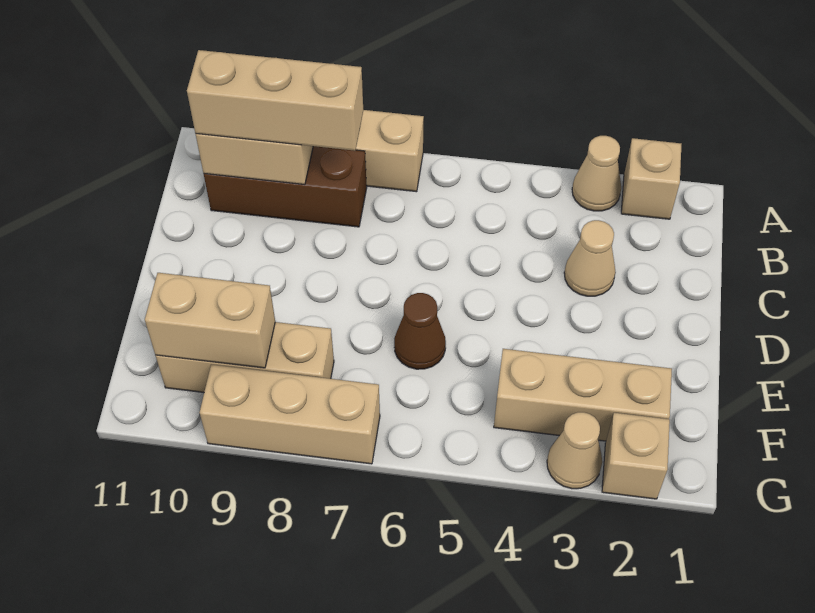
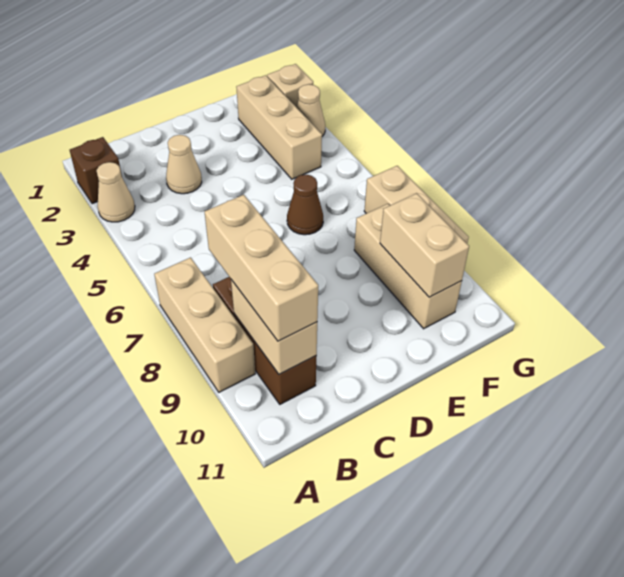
tan 1x1 brick [621,138,681,219] -> brown 1x1 brick [70,137,122,204]

